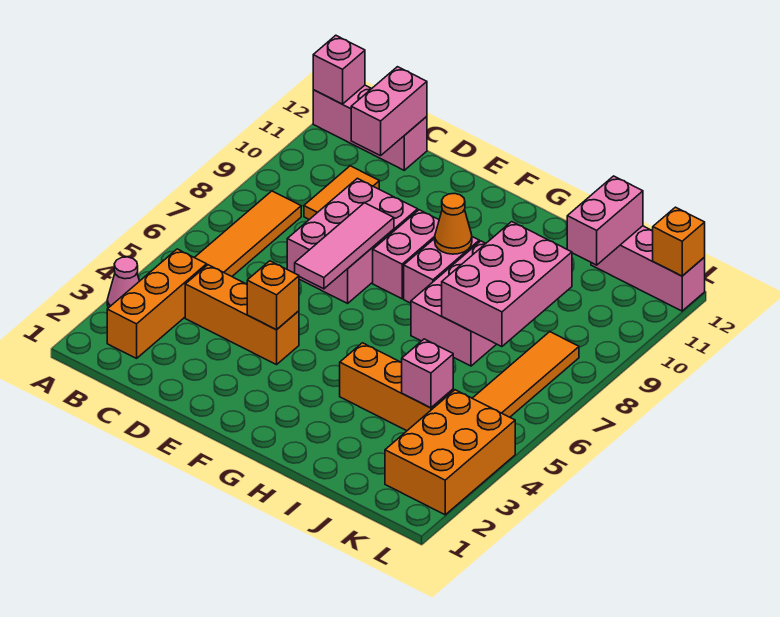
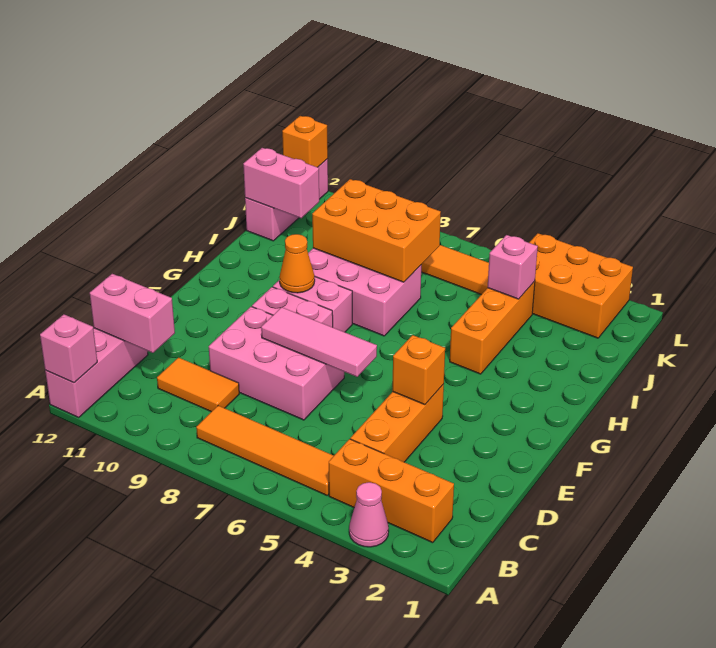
pink 2x3 brick [442,222,572,347] -> orange 2x3 brick [312,179,441,282]

